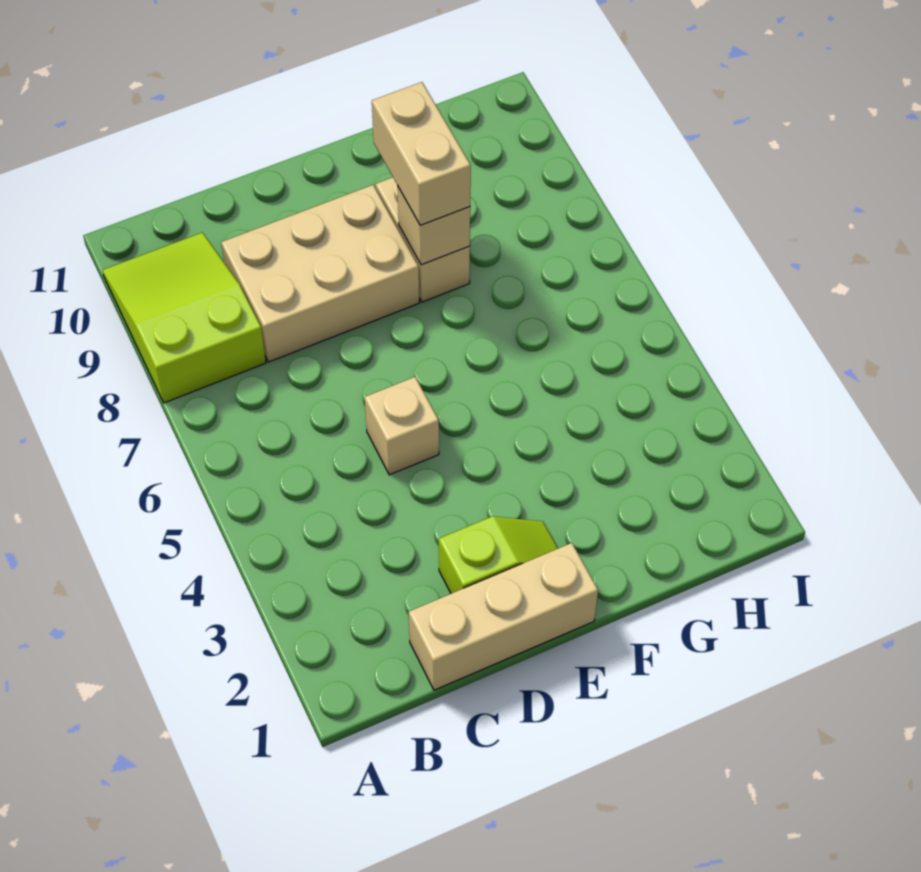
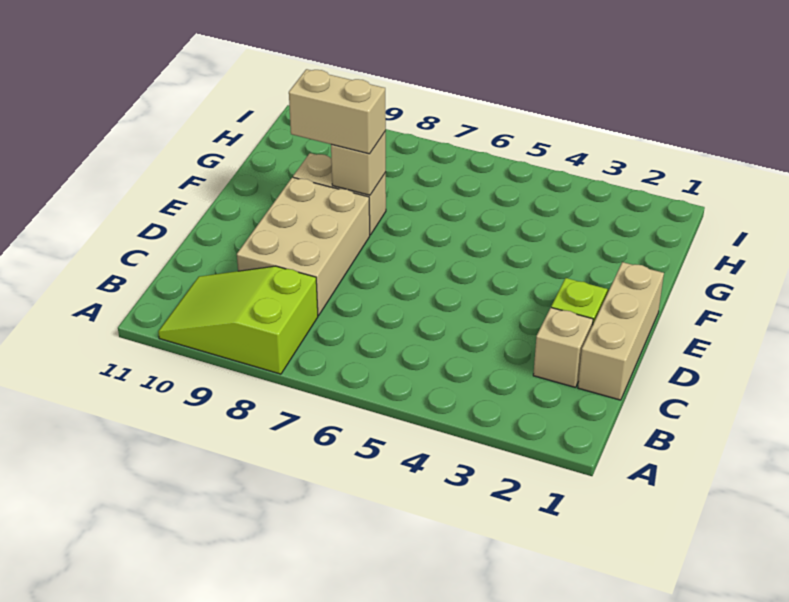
tan 1x1 brick [365,377,439,475] -> tan 1x1 brick moved to [533,308,593,388]

